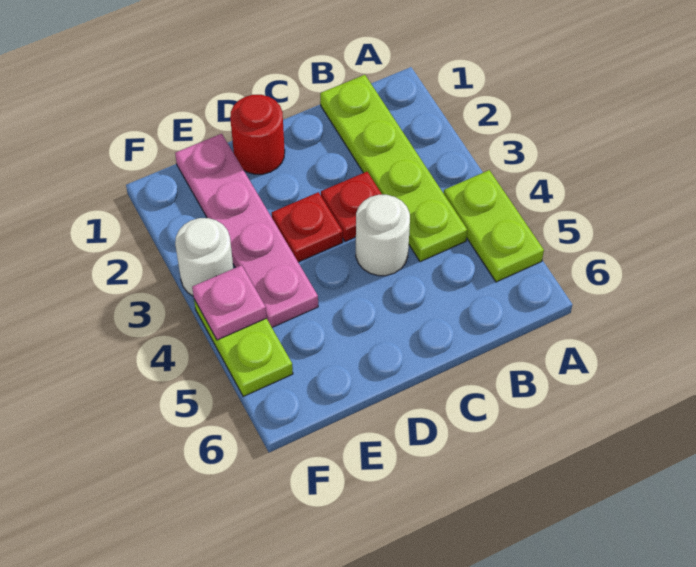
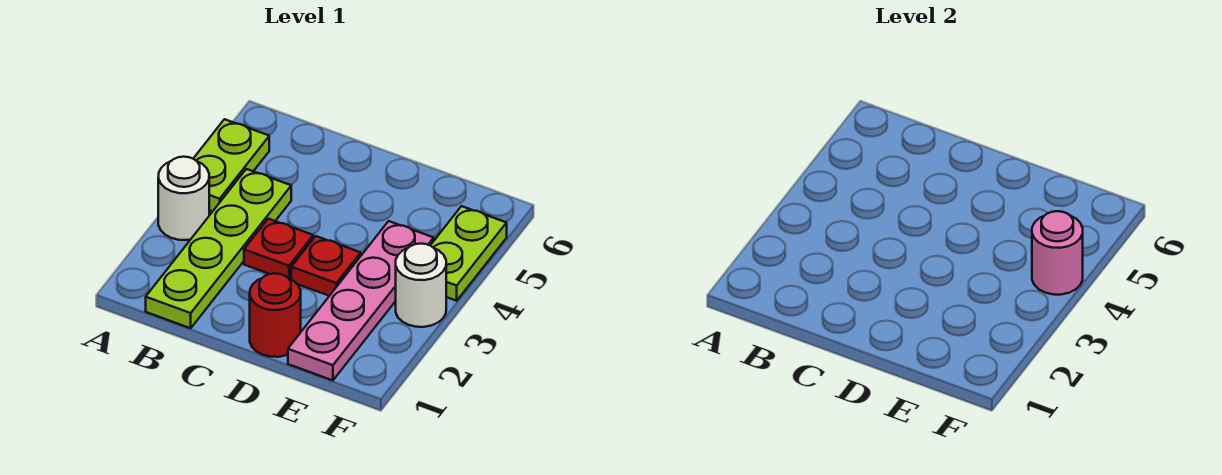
white 1x1 round brick [356,195,410,276] -> white 1x1 round brick moved to [158,157,209,240]
pink 1x1 plate [192,265,267,340] -> pink 1x1 round brick [1032,211,1083,295]

